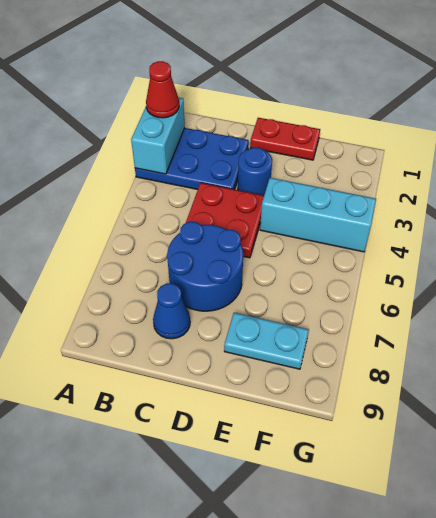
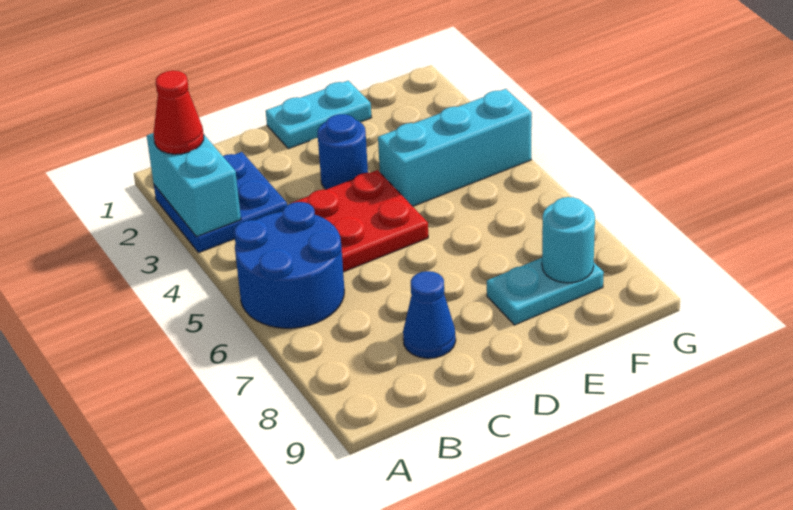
blue 2x3 plate [135,128,249,190] -> blue 2x2 plate [154,152,287,252]
blue 2x2 round brick [167,222,243,311] -> blue 2x2 round brick moved to [234,202,344,328]
red 1x2 plate [250,118,320,160] -> cyan 1x2 plate [266,81,372,149]
none -> cyan 1x1 round brick [542,197,595,283]

